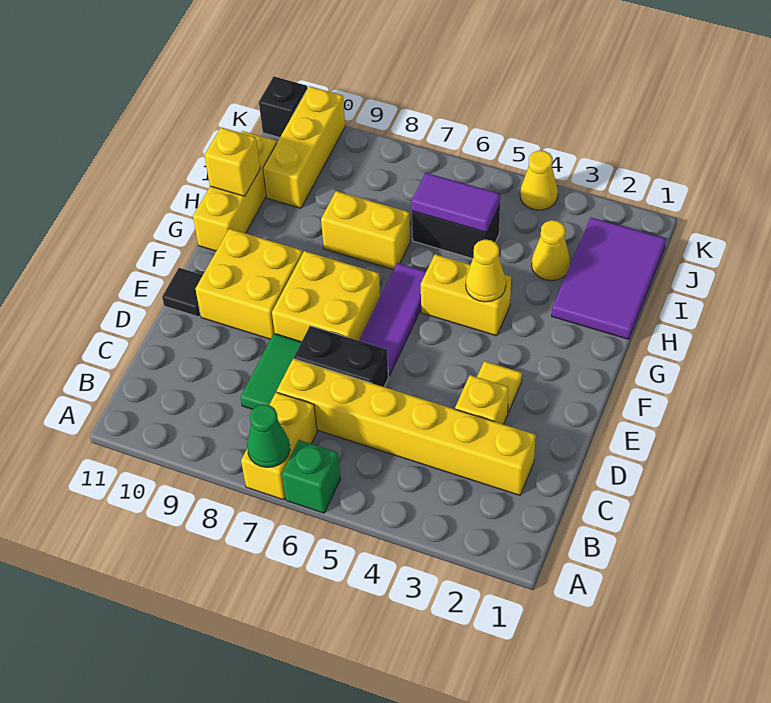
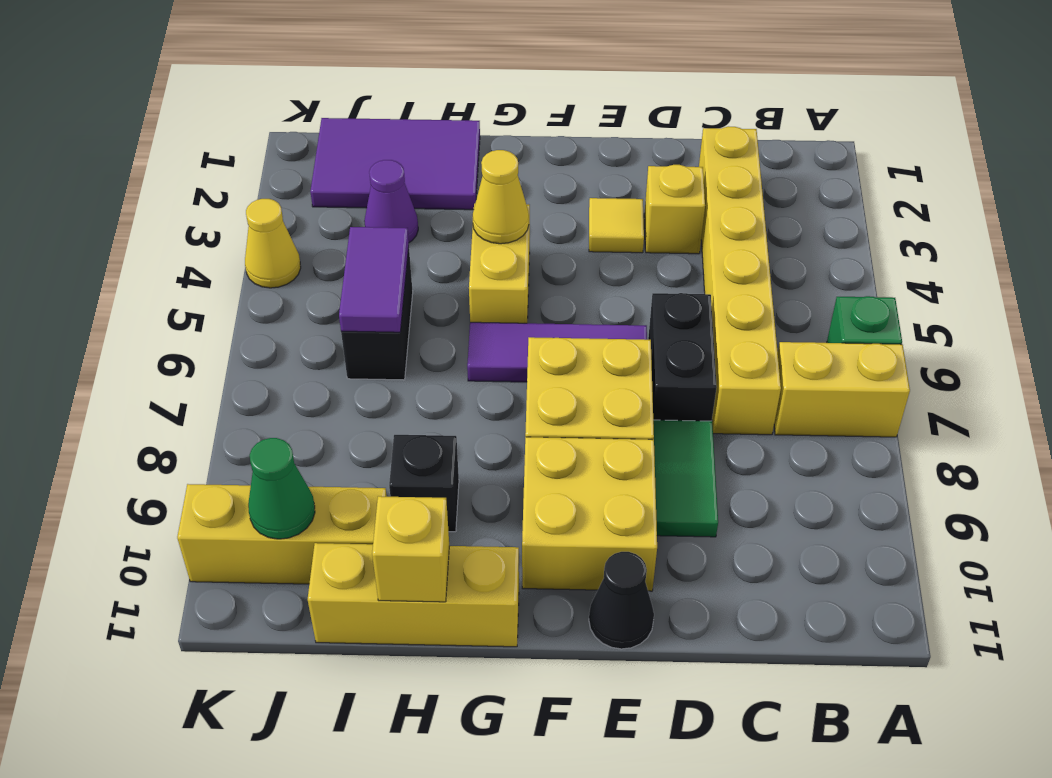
green 1x1 cone [247,404,290,467] -> green 1x1 cone moved to [248,438,315,539]
green 1x2 tile [241,333,301,409] -> green 1x2 tile turned to [653,420,718,537]
black 1x1 tile [162,268,203,317] -> black 1x1 cone [589,552,654,649]
yellow 1x2 brick [321,191,410,270] -> none
yellow 1x1 cone [532,220,570,281] -> purple 1x1 cone [364,160,418,243]
black 1x1 brick [259,77,308,138] -> black 1x1 brick moved to [389,435,459,532]

